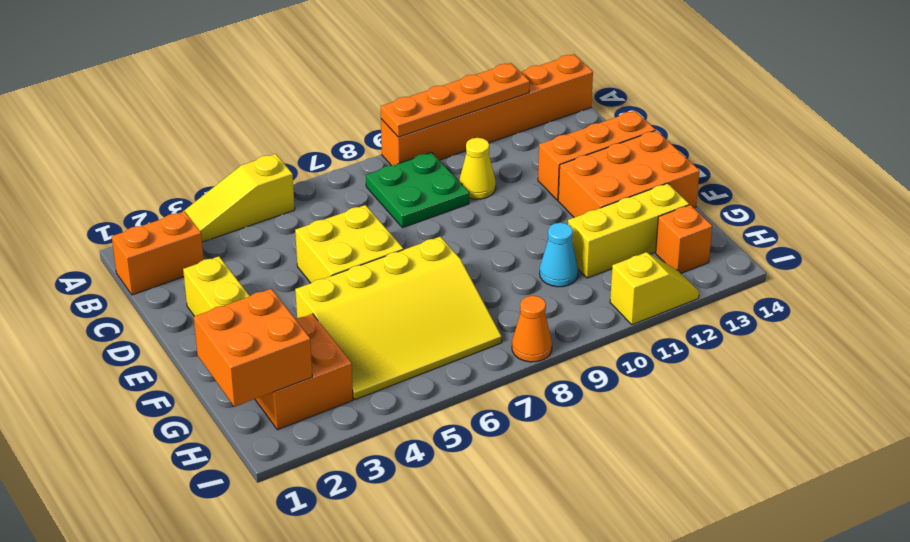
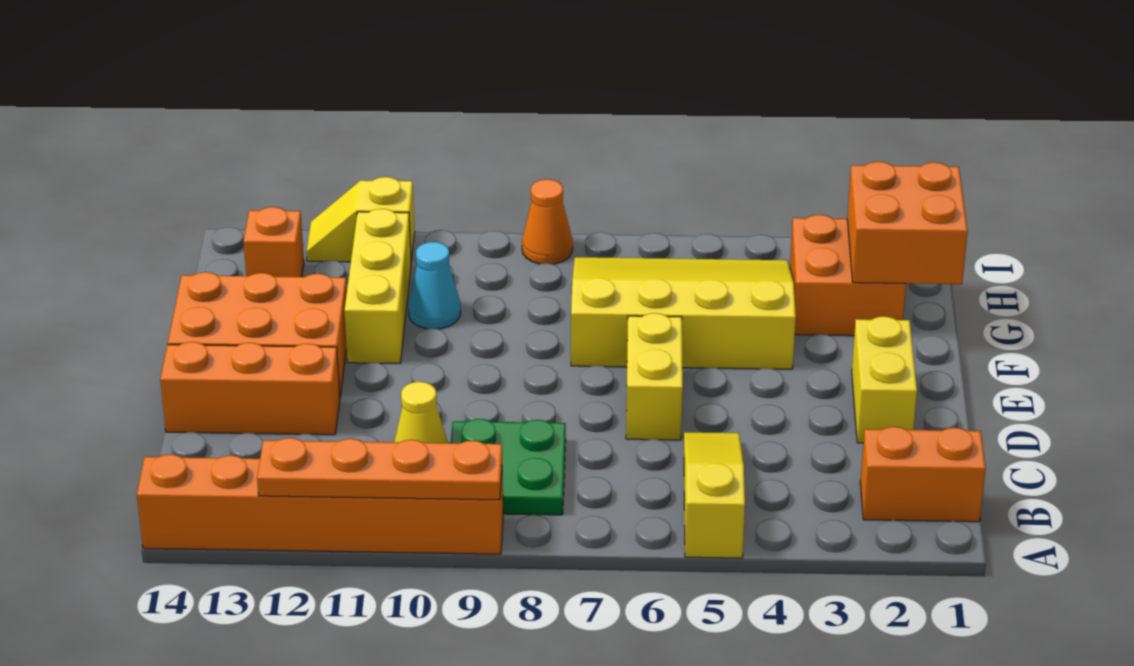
yellow 1x3 slope [183,154,295,242] -> yellow 1x3 slope turned to [684,432,745,558]
yellow 2x2 brick [295,205,403,283] -> yellow 1x2 brick [626,313,683,440]
yellow 1x3 brick [568,183,689,278] -> yellow 1x3 brick turned to [344,209,411,363]

